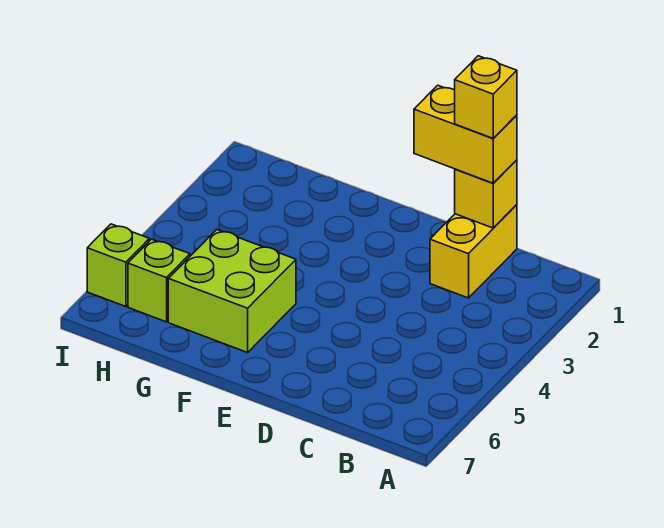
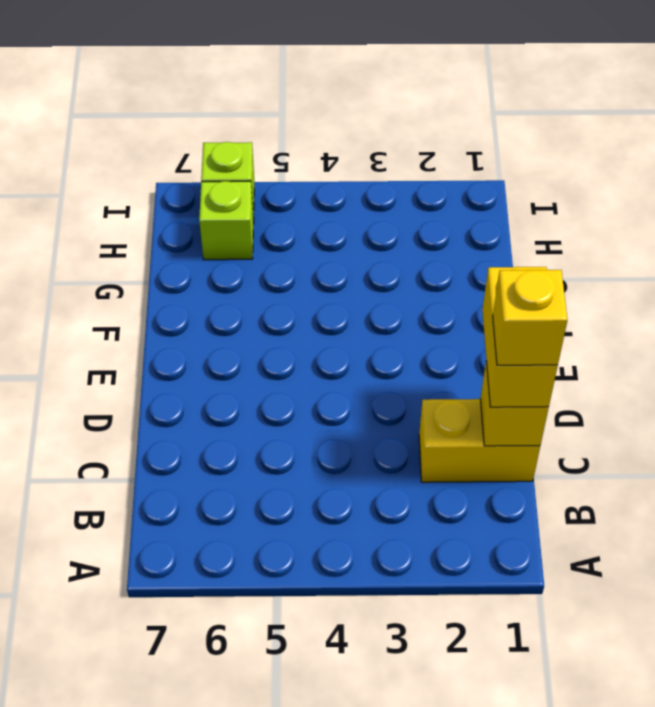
lime 2x2 brick [168,230,296,353] -> none

